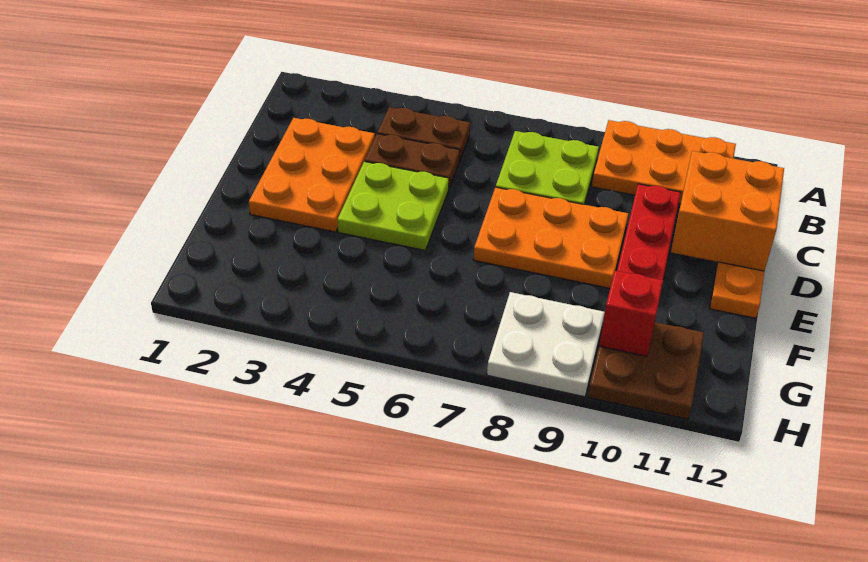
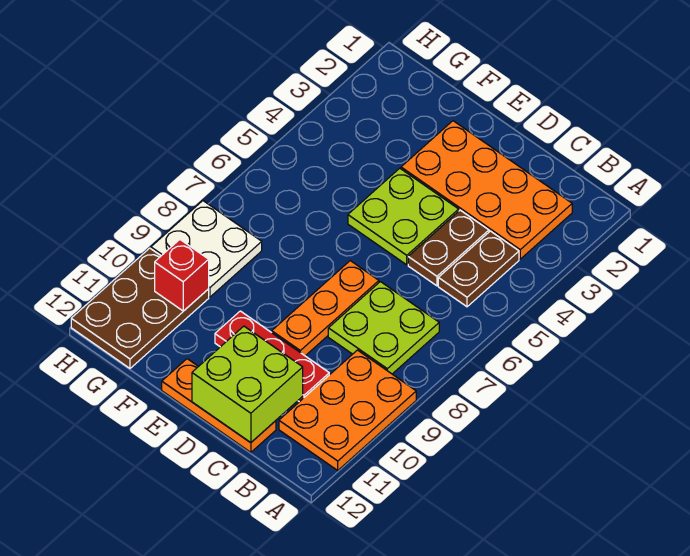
orange 2x3 plate [249,118,375,232] -> orange 2x4 plate [401,121,572,259]
orange 2x2 brick [671,151,784,271] -> lime 2x2 brick [192,326,303,443]
orange 2x3 plate [473,187,628,288] -> orange 1x3 plate [272,261,379,356]
brown 2x2 plate [588,322,704,419] -> brown 2x3 plate [71,248,209,368]

